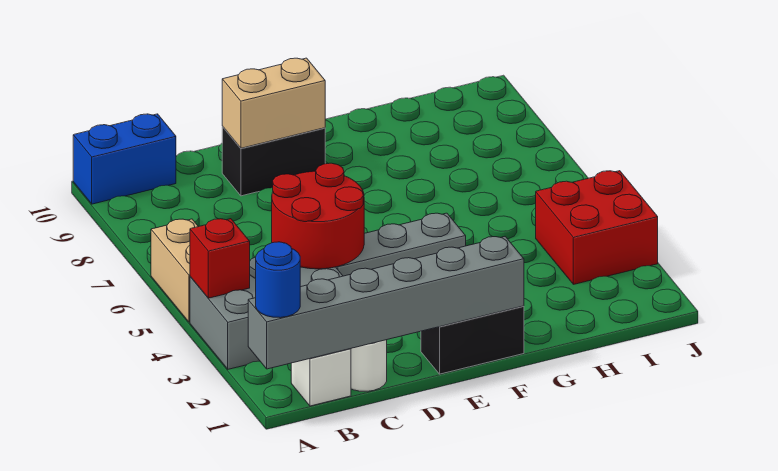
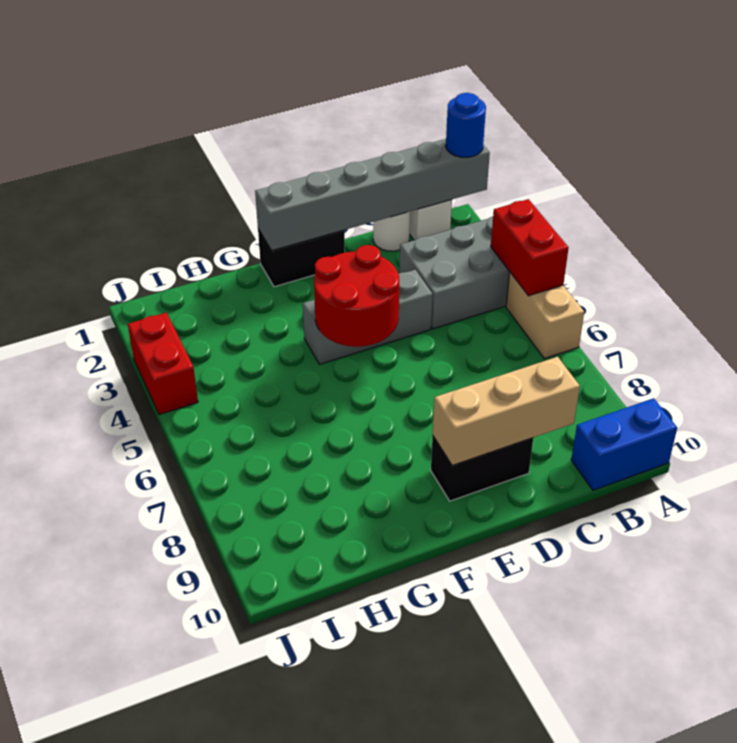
red 1x1 brick [190,219,250,298] -> red 1x2 brick [491,199,569,296]
red 2x2 round brick [272,163,364,269] -> red 2x2 round brick moved to [314,245,399,347]
tan 1x2 brick [222,58,325,148] -> tan 1x3 brick [433,357,580,466]
red 2x2 brick [536,171,658,284] -> red 1x2 brick [128,313,198,415]

